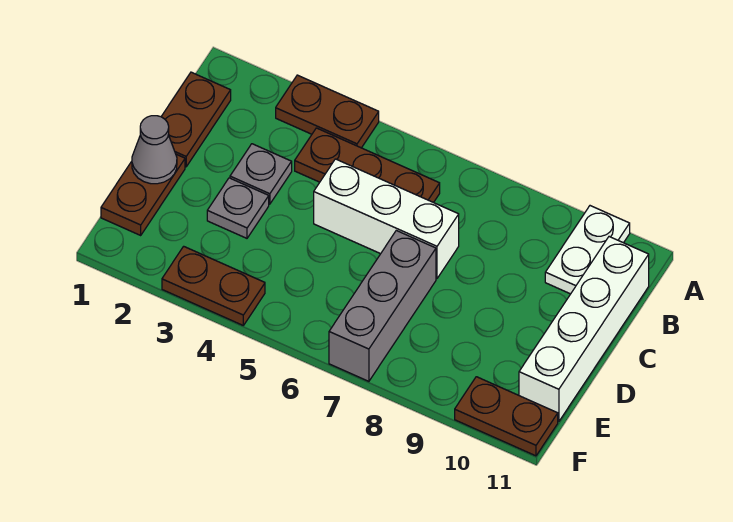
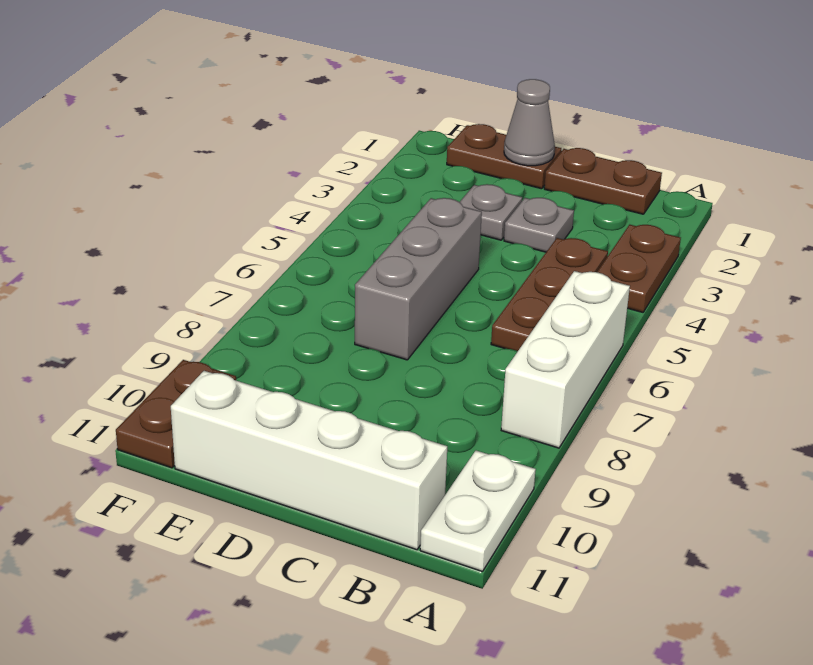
white 1x2 plate [545,206,630,294] -> white 1x2 plate turned to [420,451,536,572]
white 1x3 brick [314,159,459,279] -> white 1x3 brick moved to [501,271,630,448]
grey 1x3 brick [329,230,436,381] -> grey 1x3 brick turned to [355,198,482,360]
brown 1x2 plate [162,246,265,325] -> none

